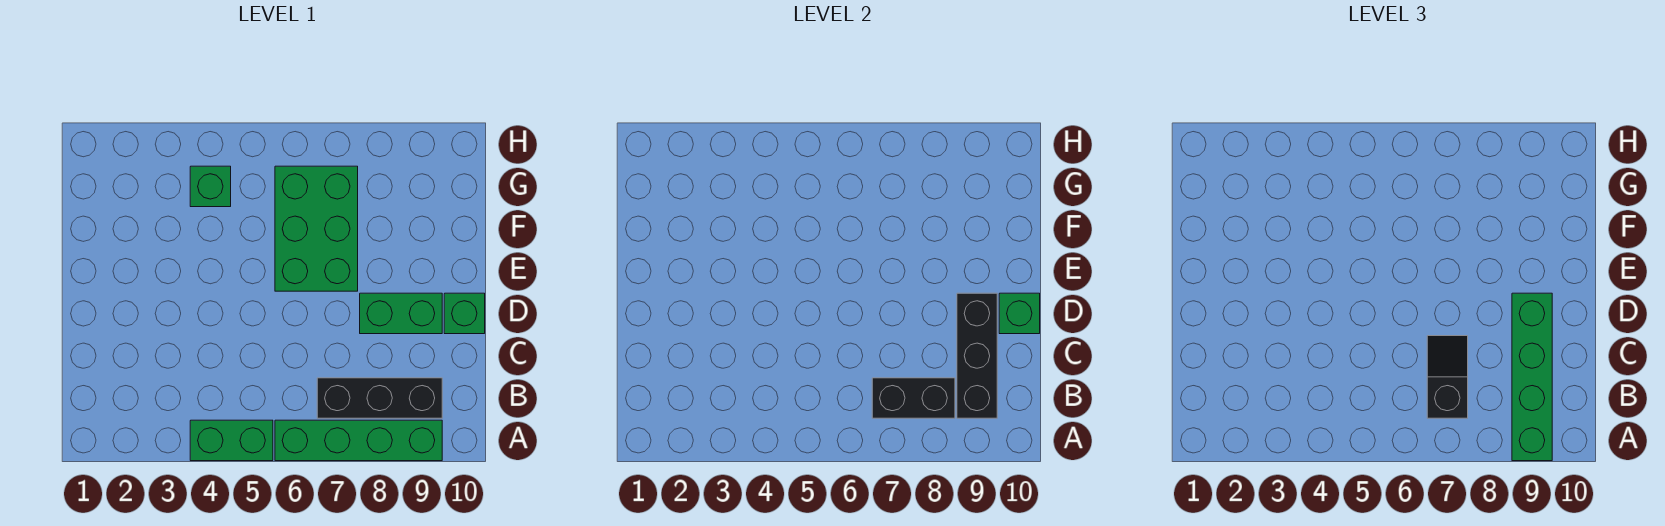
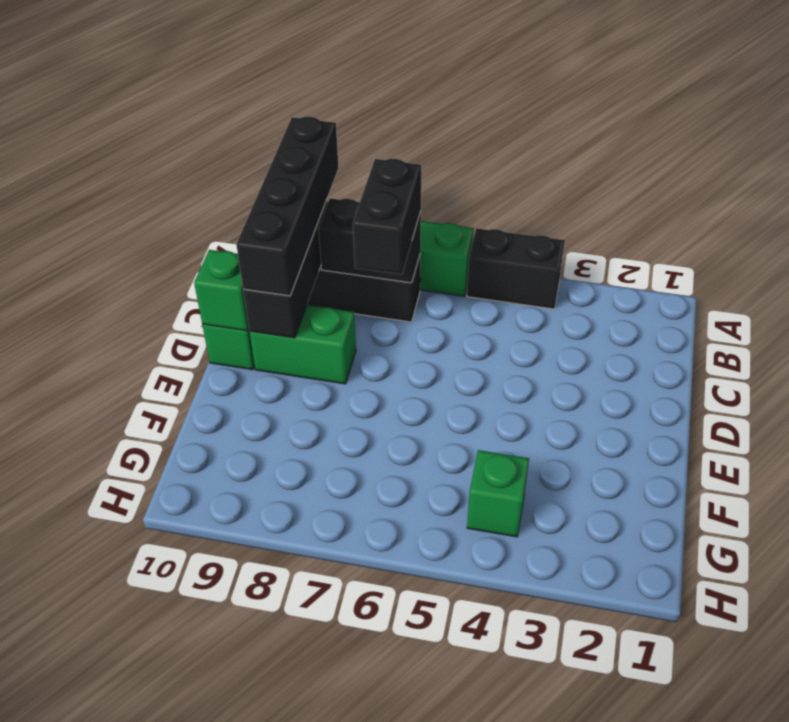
green 1x2 brick [190,420,273,461] -> black 1x2 brick [467,228,565,309]
green 1x4 brick [1512,293,1552,461] -> black 1x4 brick [236,117,339,296]
black 1x2 slope [1427,336,1468,418] -> black 1x2 brick [353,159,421,274]
green 2x3 brick [275,166,358,291] -> none

